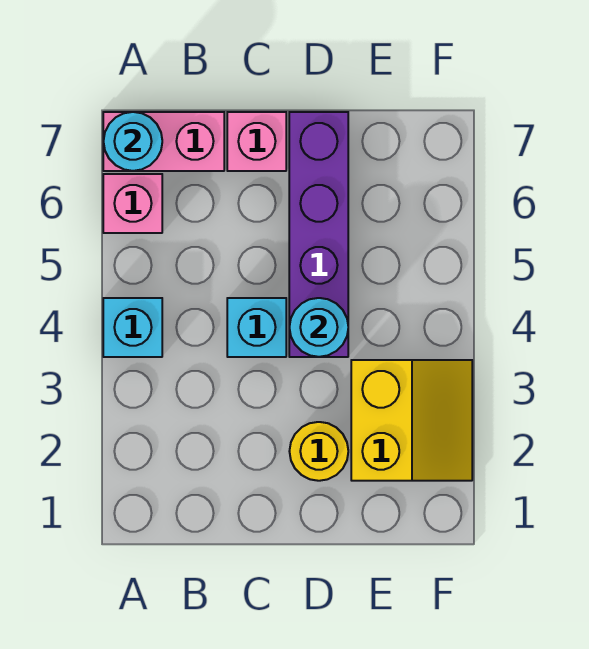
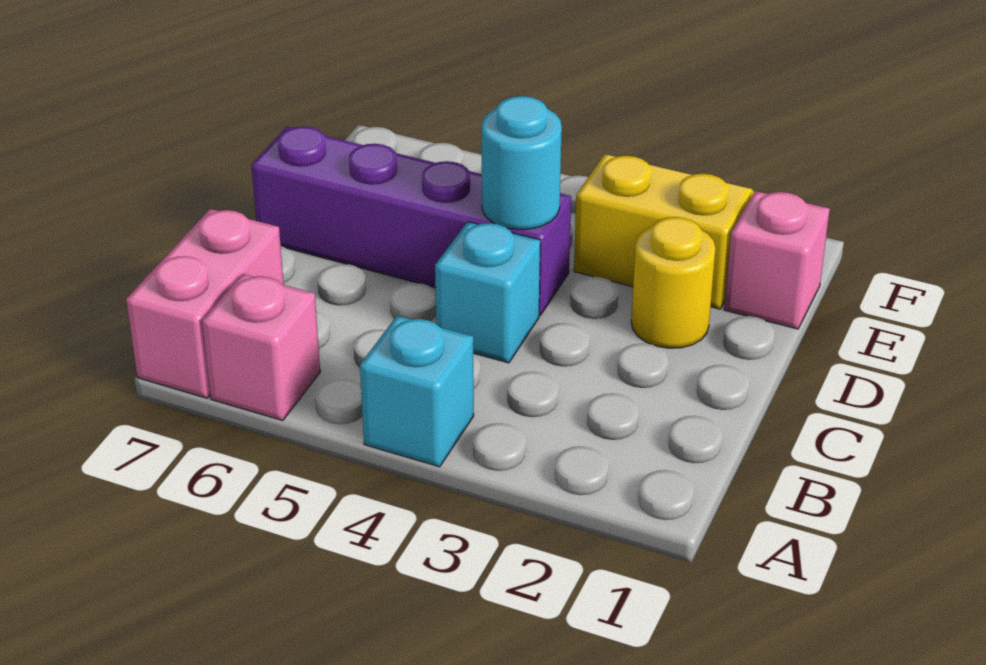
cyan 1x1 round brick [104,112,162,171] -> none
pink 1x1 brick [227,112,286,171] -> pink 1x1 brick moved to [724,191,830,329]

